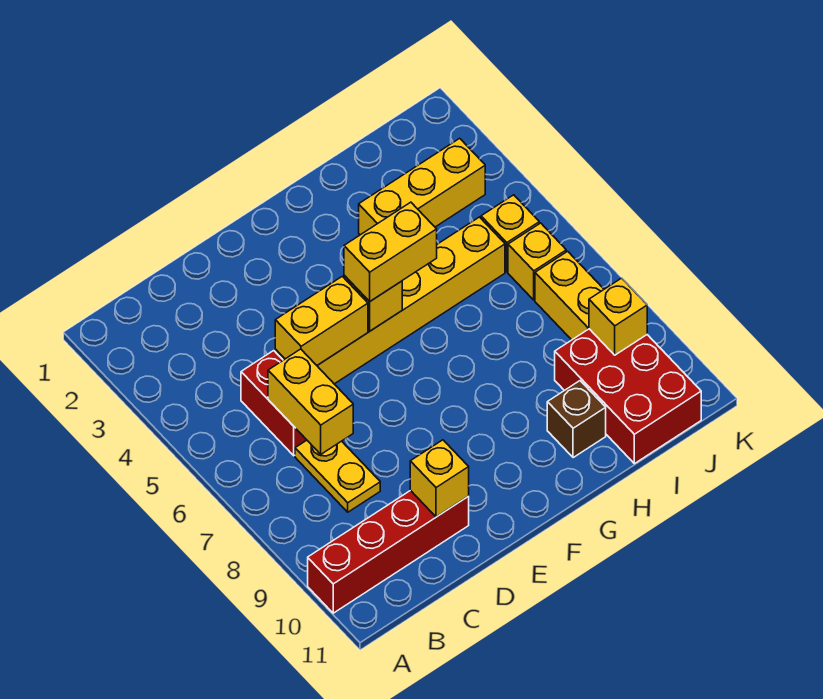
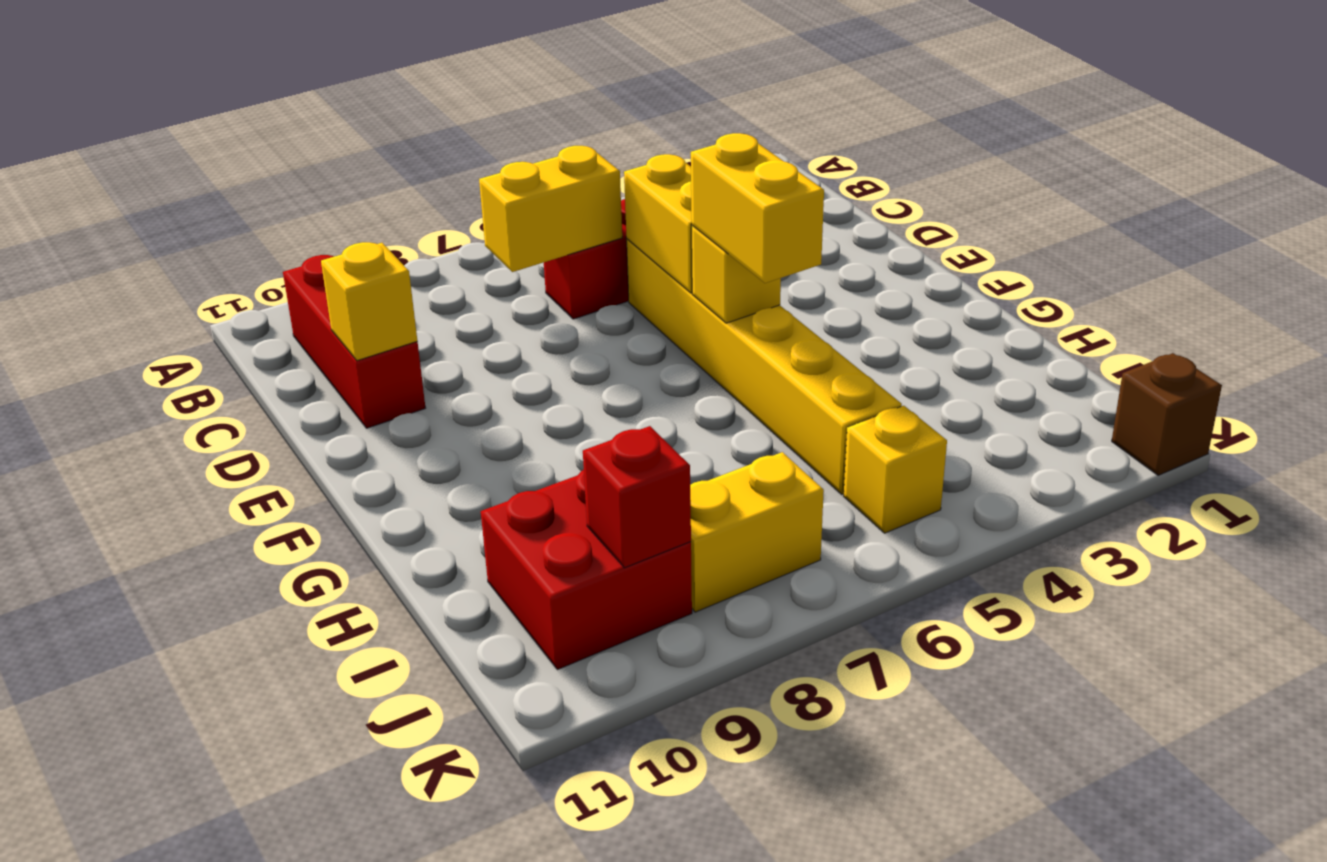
red 1x4 brick [308,490,469,613] -> red 1x3 brick [283,255,425,428]
yellow 1x2 plate [295,440,380,512] -> none
yellow 1x3 brick [359,138,485,235] -> none
brown 1x1 brick [547,381,606,458] -> brown 1x1 brick moved to [1112,353,1222,475]
red 2x3 brick [555,329,701,464] -> red 2x2 brick [481,470,692,670]
yellow 1x1 brick [508,223,566,300] -> none
yellow 1x1 brick [589,278,647,355] -> red 1x1 brick [583,426,691,568]

